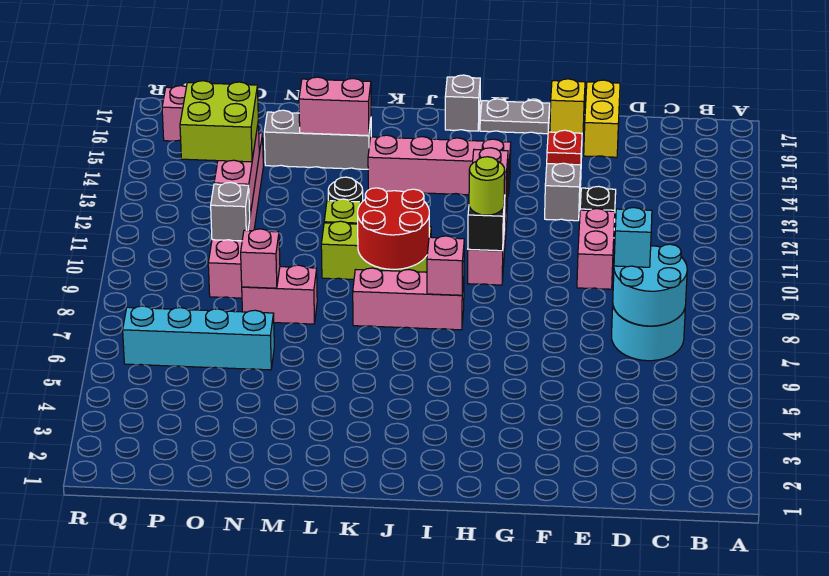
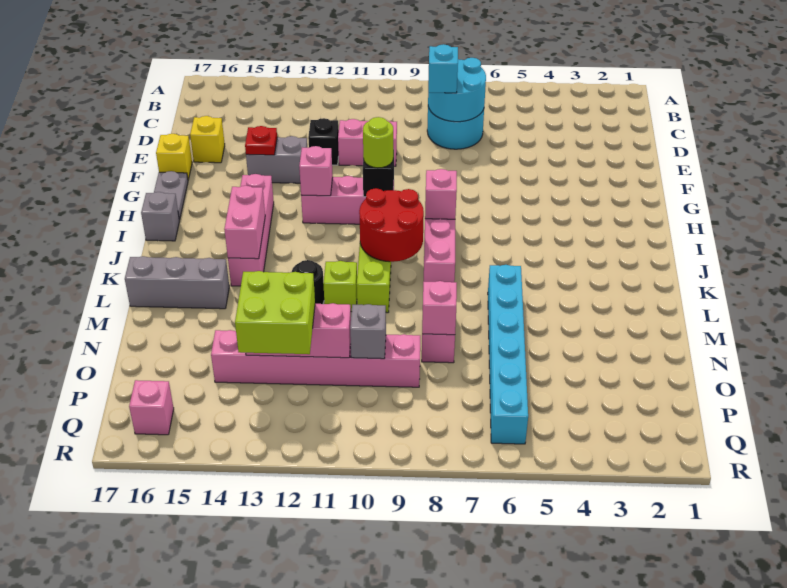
yellow 1x2 brick [584,80,620,157] -> yellow 1x1 brick [190,116,225,163]
grey 1x3 brick [264,110,371,169] -> grey 1x3 brick turned to [125,256,229,309]
pink 1x2 brick [299,77,371,136] -> pink 1x2 brick moved to [224,186,265,259]
cyan 1x4 brick [123,306,274,370] -> cyan 1x6 brick [488,265,528,444]

